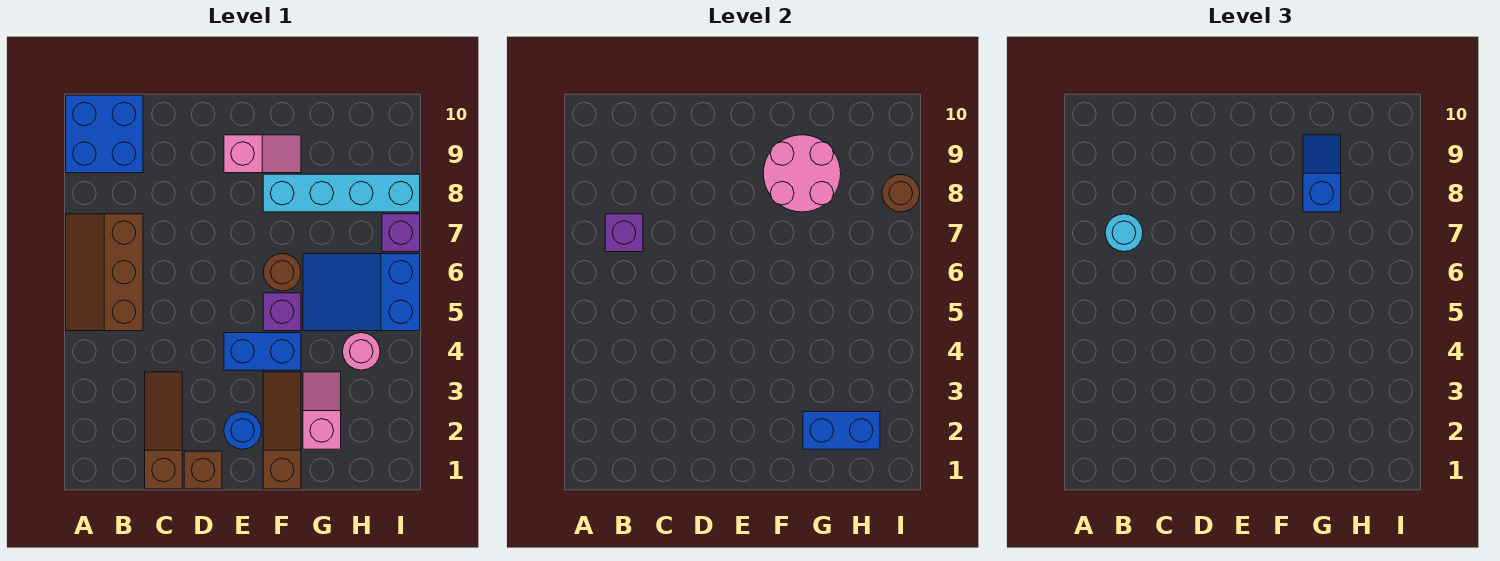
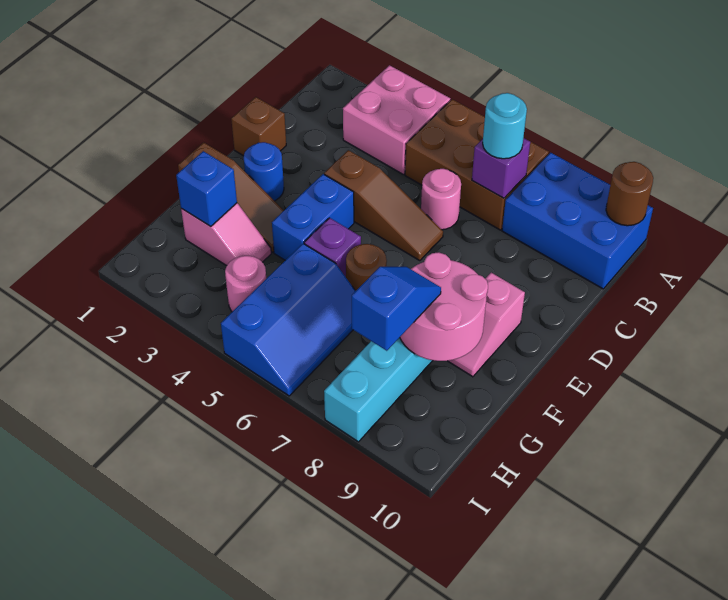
none -> pink 2x2 brick [343,65,450,175]
brown 2x3 slope [66,214,143,331] -> brown 2x3 brick [405,99,549,230]
blue 2x2 brick [66,95,143,173] -> blue 2x3 brick [502,153,653,289]
brown 1x3 slope [145,372,182,489] -> brown 1x3 slope moved to [324,150,443,261]
none -> pink 1x1 round brick [421,169,461,230]
blue 1x2 brick [803,412,880,449] -> blue 1x1 brick [176,151,237,227]
blue 2x3 slope [303,254,420,331] -> blue 2x3 slope turned to [221,244,355,396]
blue 1x2 slope [1303,135,1341,212] -> blue 1x2 slope turned to [352,267,441,351]
purple 1x1 brick [382,214,420,252] -> none
brown 1x1 round brick [882,174,920,212] -> brown 1x1 round brick moved to [606,162,653,226]

